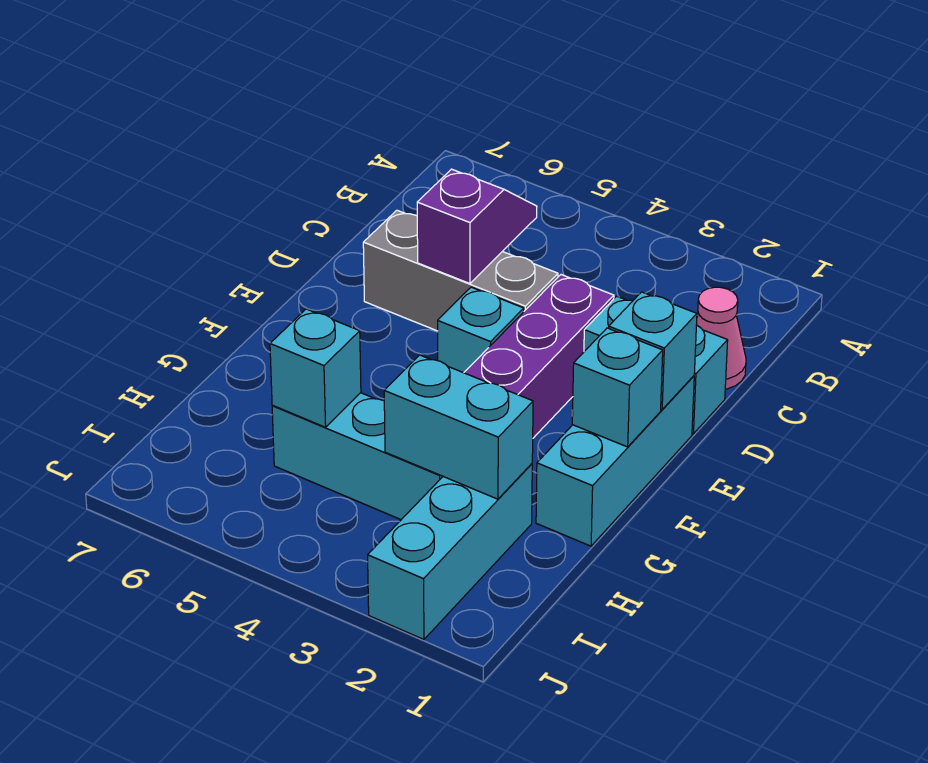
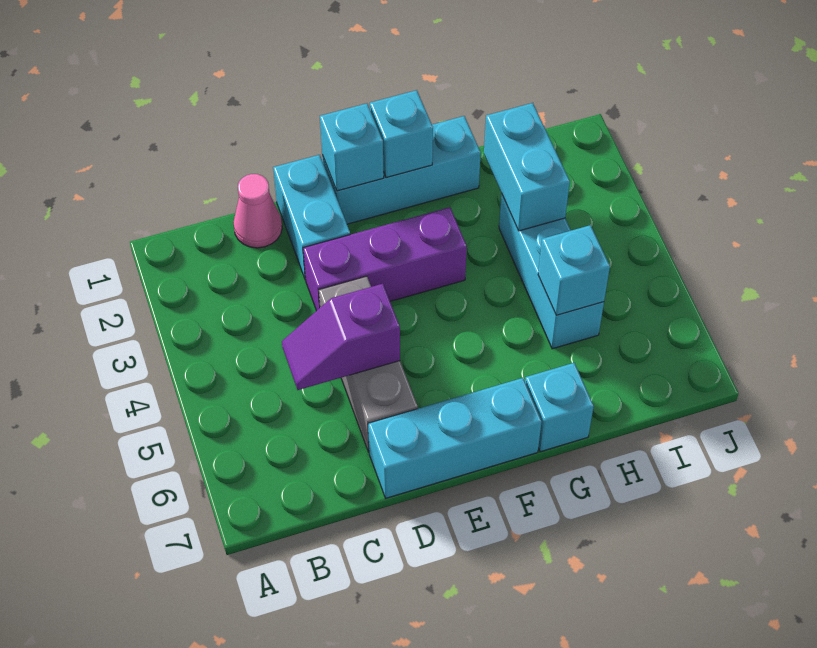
cyan 1x1 brick [438,287,524,373] -> cyan 1x1 brick moved to [525,363,594,452]
cyan 1x3 brick [368,464,532,639] -> cyan 1x3 brick moved to [368,378,542,498]

